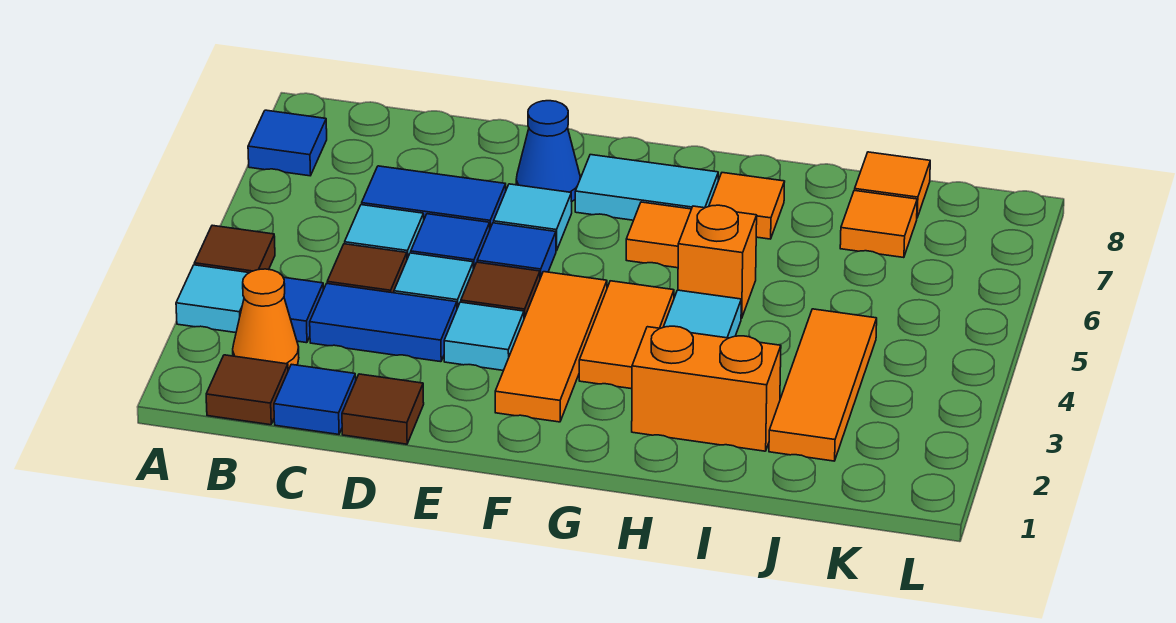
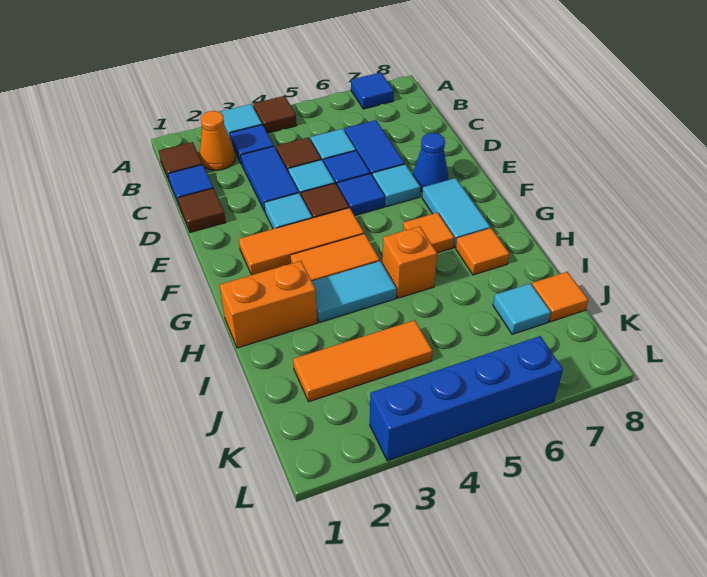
orange 1x2 brick [632,326,781,451] -> orange 1x2 brick turned to [220,261,317,348]
orange 1x1 tile [840,190,917,258] -> cyan 1x1 tile [493,283,551,334]
none -> blue 1x4 brick [370,336,563,461]

